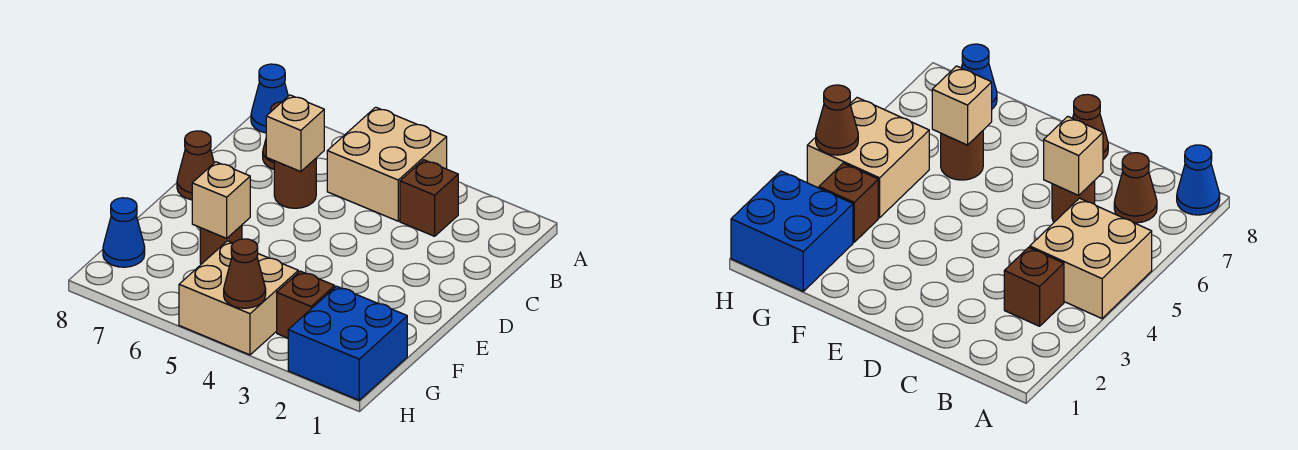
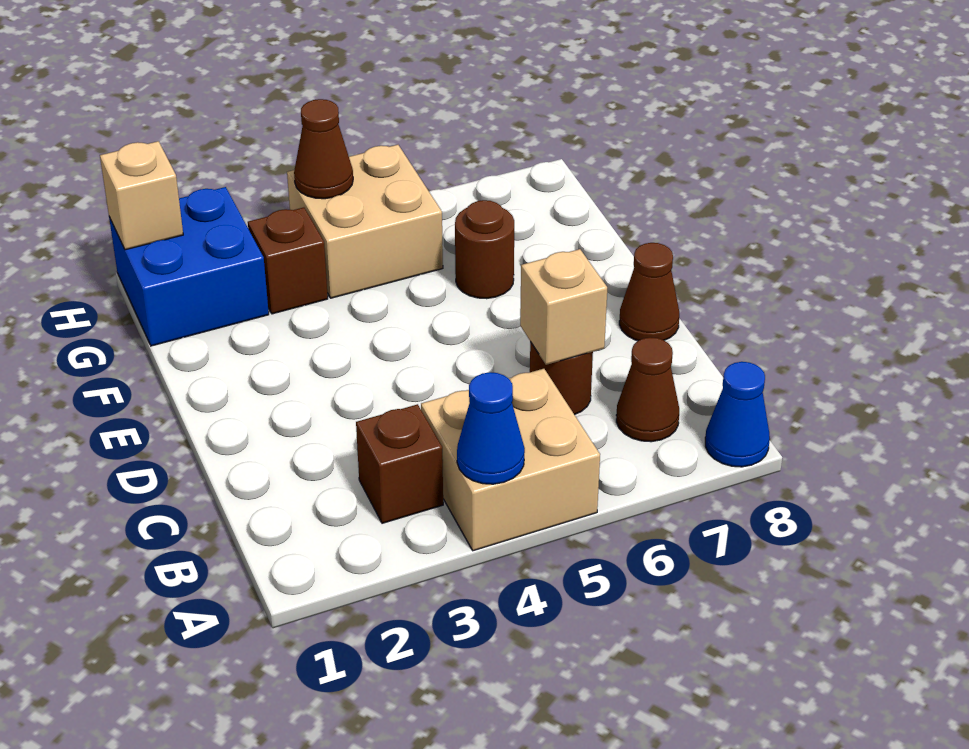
tan 1x1 brick [192,162,250,238] -> tan 1x1 brick moved to [100,141,183,250]
blue 1x1 cone [103,198,145,267] -> blue 1x1 cone moved to [457,372,525,484]

